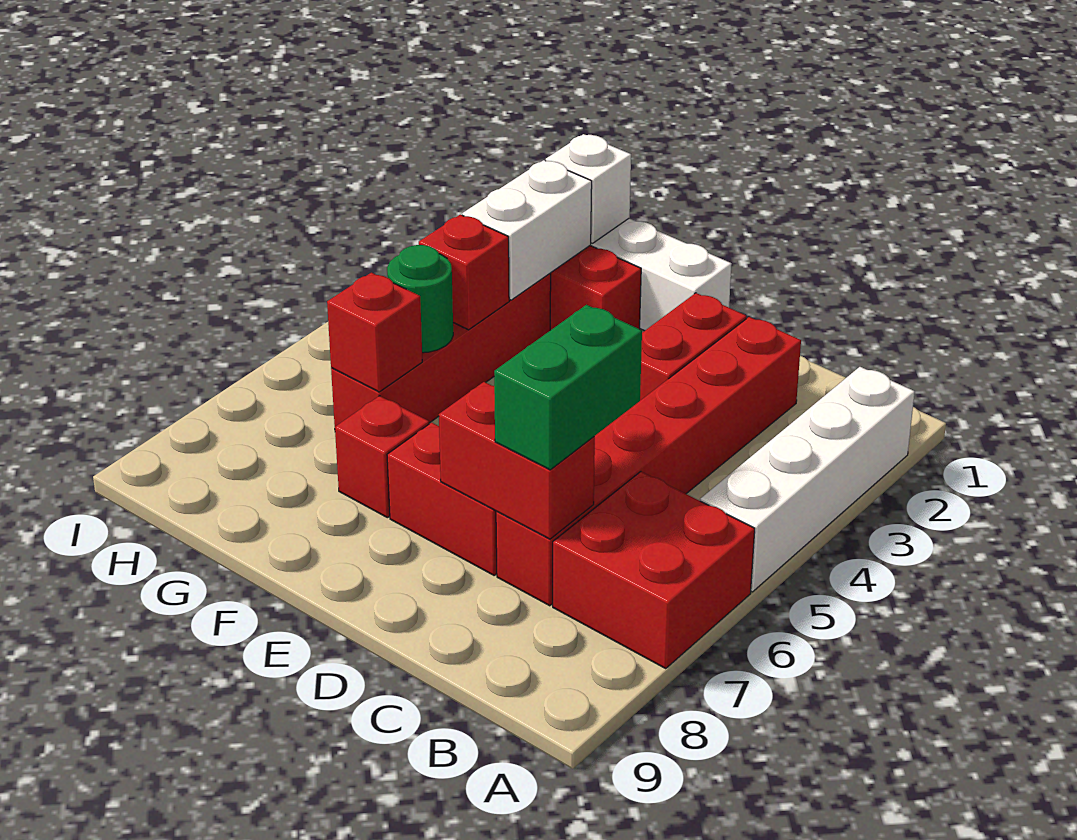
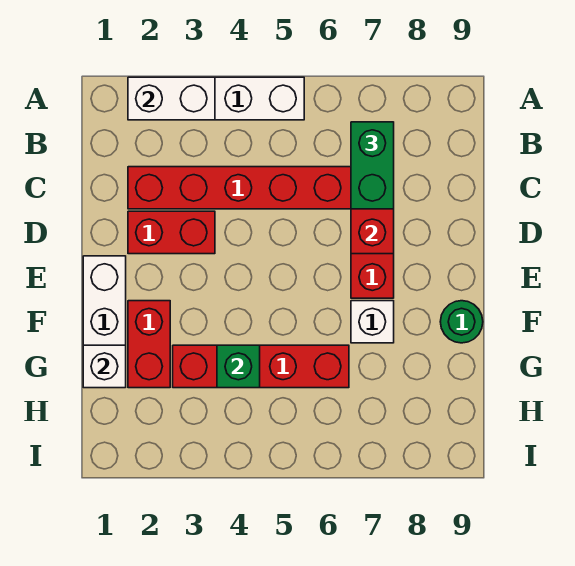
red 2x2 brick [553,472,755,668] -> none
green 1x2 brick [494,305,642,470] -> green 1x2 brick turned to [351,122,394,209]
red 1x1 brick [335,396,429,518] -> white 1x1 brick [351,301,394,343]
white 1x2 brick [462,160,592,300] -> white 1x2 brick moved to [128,77,215,120]
red 1x1 brick [419,215,509,330] -> green 1x1 brick [217,345,260,388]
green 1x1 round brick [387,245,453,353] -> green 1x1 round brick moved to [440,301,483,343]
red 1x1 brick [327,273,422,392] -> none

